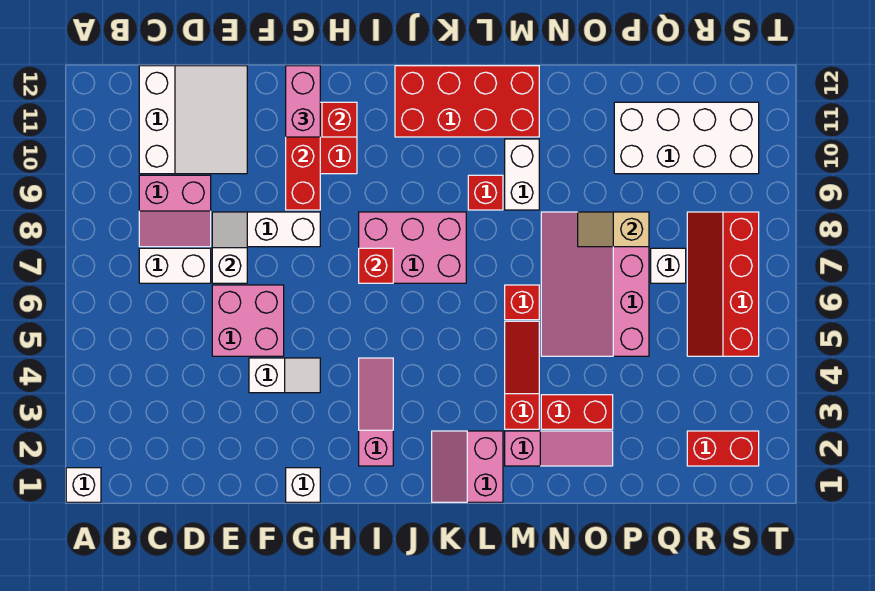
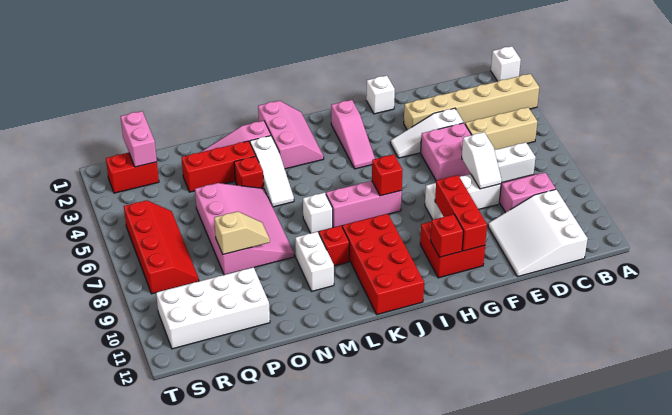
none -> tan 1x6 brick [404,74,539,130]
none -> tan 1x3 brick [465,107,537,150]
white 1x2 slope [249,358,320,393] -> white 1x3 slope [391,108,464,158]
pink 1x2 brick [286,66,320,137] -> pink 1x2 brick moved to [120,111,157,167]
pink 2x3 brick [359,212,466,283] -> pink 1x3 brick [326,181,402,227]
red 2x4 brick [395,66,539,137] -> red 2x4 brick turned to [342,214,424,315]
pink 2x2 slope [432,431,503,502] -> pink 2x3 slope [258,101,324,169]
red 1x3 slope [505,321,539,429] -> white 1x3 slope [250,136,294,207]
red 1x1 brick [505,285,539,320] -> red 1x1 brick moved to [234,156,264,188]
red 1x2 brick [541,395,613,429] -> red 1x3 brick [182,141,256,192]
white 1x1 brick [651,248,686,283] -> white 1x1 brick moved to [303,193,333,233]

